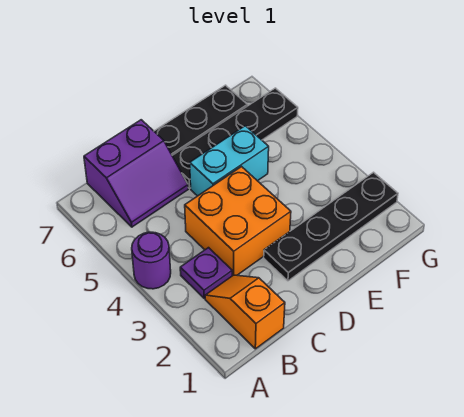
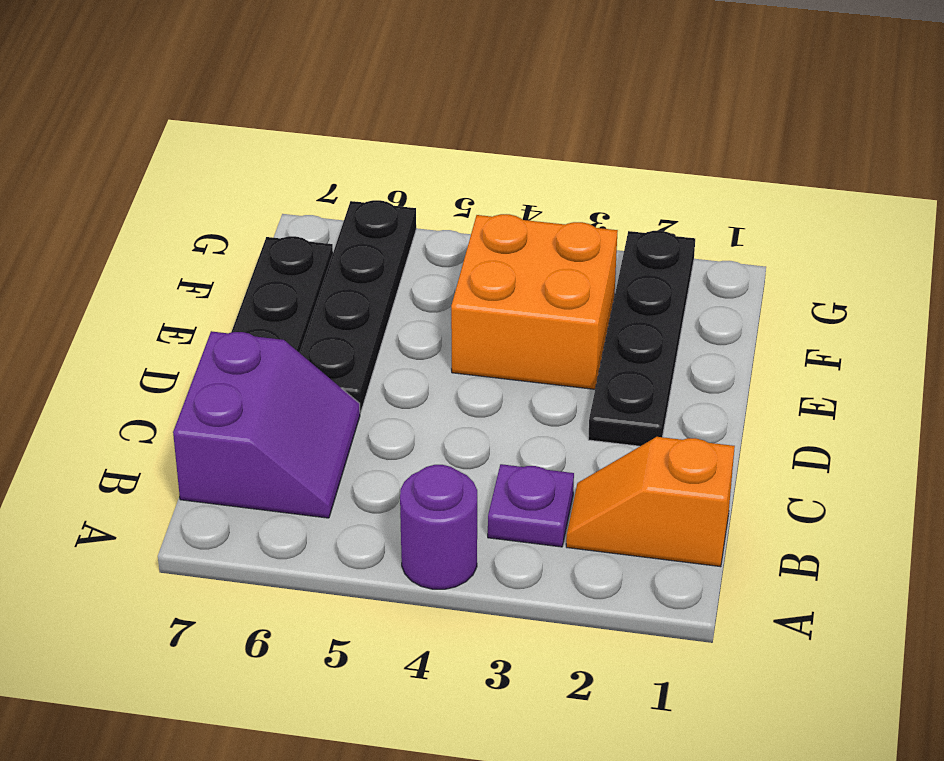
orange 2x2 brick [185,167,291,276] -> orange 2x2 brick moved to [451,214,618,389]
cyan 1x2 brick [190,126,269,196] -> none

